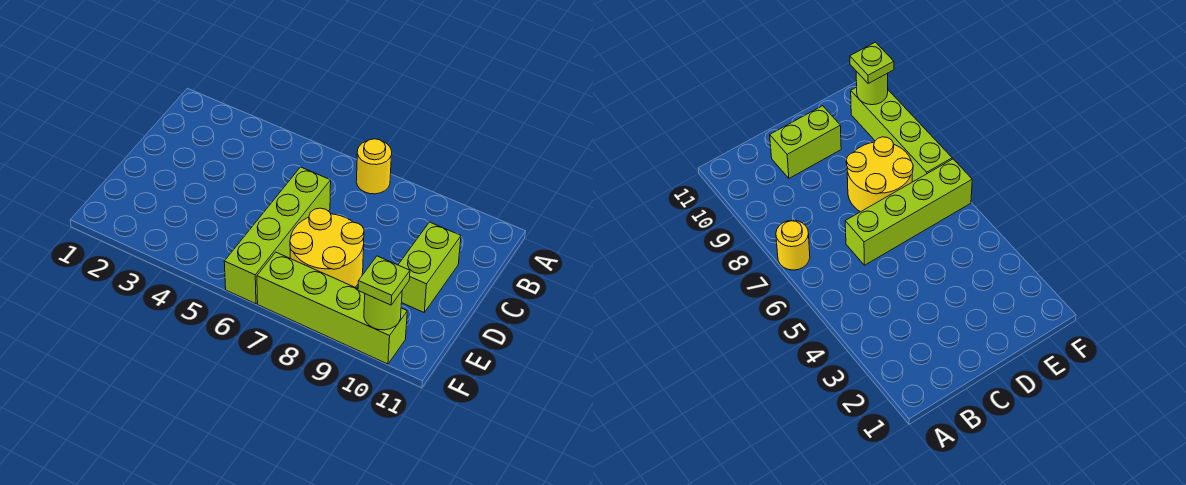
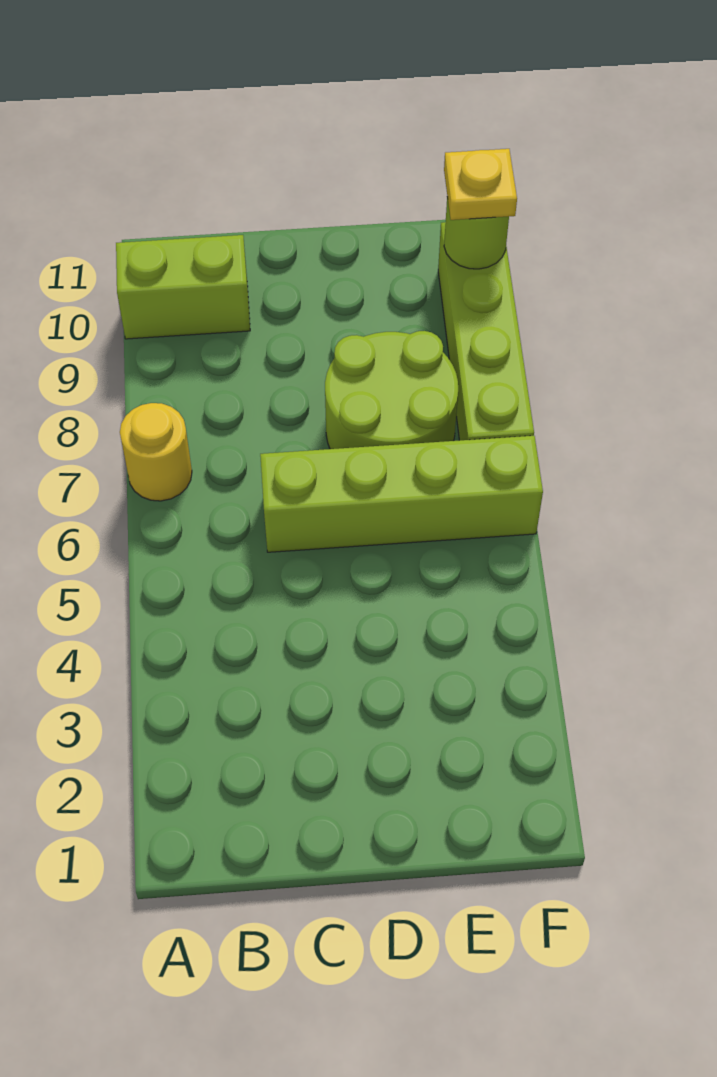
lime 1x2 brick [398,222,461,312] -> lime 1x2 brick moved to [116,235,250,339]
yellow 2x2 round brick [290,208,364,287] -> lime 2x2 round brick [325,331,458,449]
lime 1x1 plate [358,256,410,305] -> yellow 1x1 plate [444,149,517,220]

